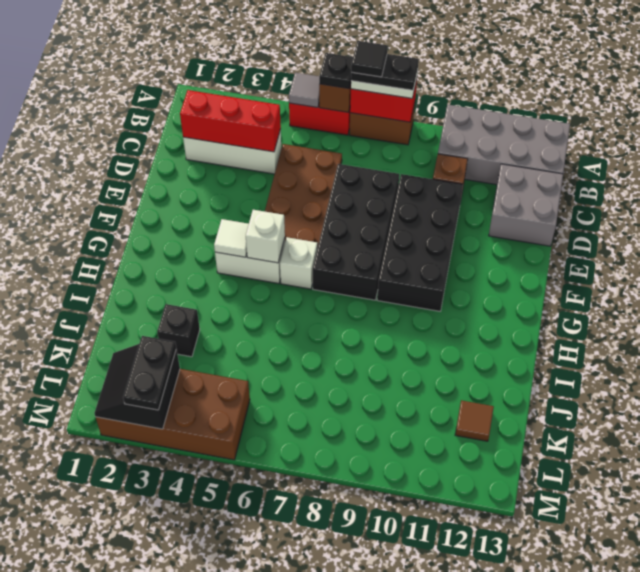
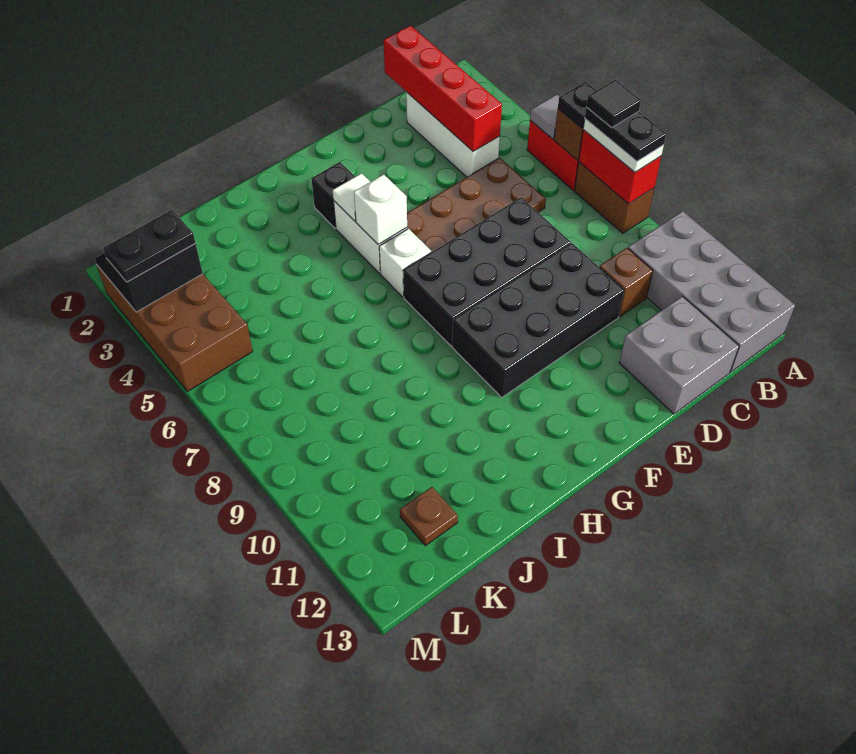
red 1x3 brick [180,90,281,152] -> red 1x4 brick [384,26,502,151]
black 1x1 brick [157,304,200,357] -> black 1x1 brick moved to [311,162,355,228]
brown 1x1 tile [455,400,494,441] -> brown 1x1 plate [400,487,458,546]

